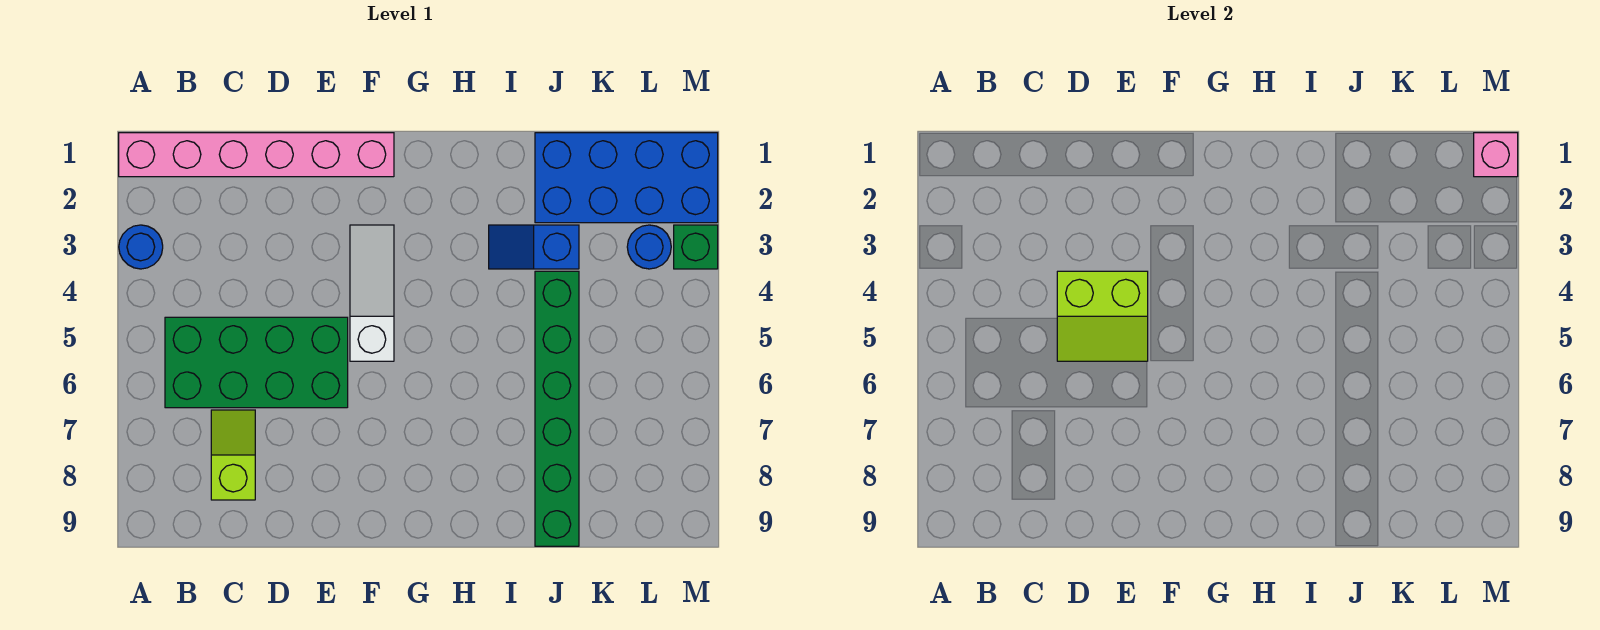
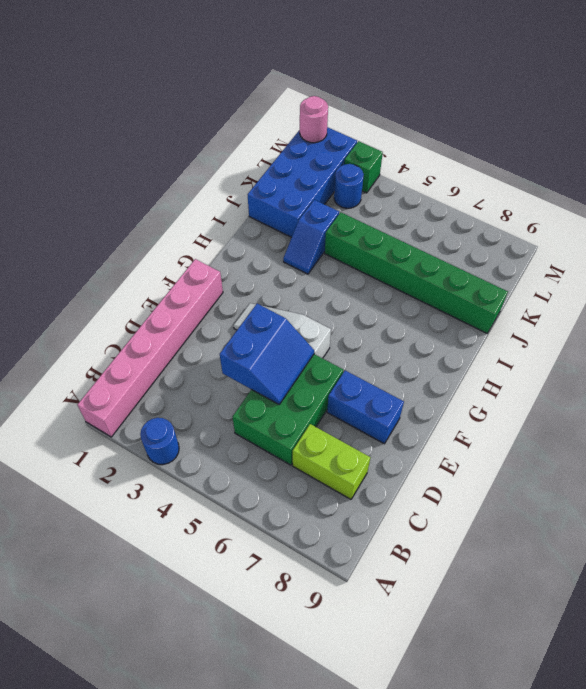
green 2x4 brick [165,317,348,408] -> green 2x3 brick [233,354,343,465]
lime 1x2 slope [211,410,255,500] -> lime 1x2 brick [293,424,371,499]
lime 2x2 slope [1057,271,1148,361] -> blue 2x2 slope [220,304,314,404]
none -> blue 1x2 brick [327,371,404,444]
pink 1x1 brick [1474,133,1518,177] -> pink 1x1 round brick [300,96,328,143]

